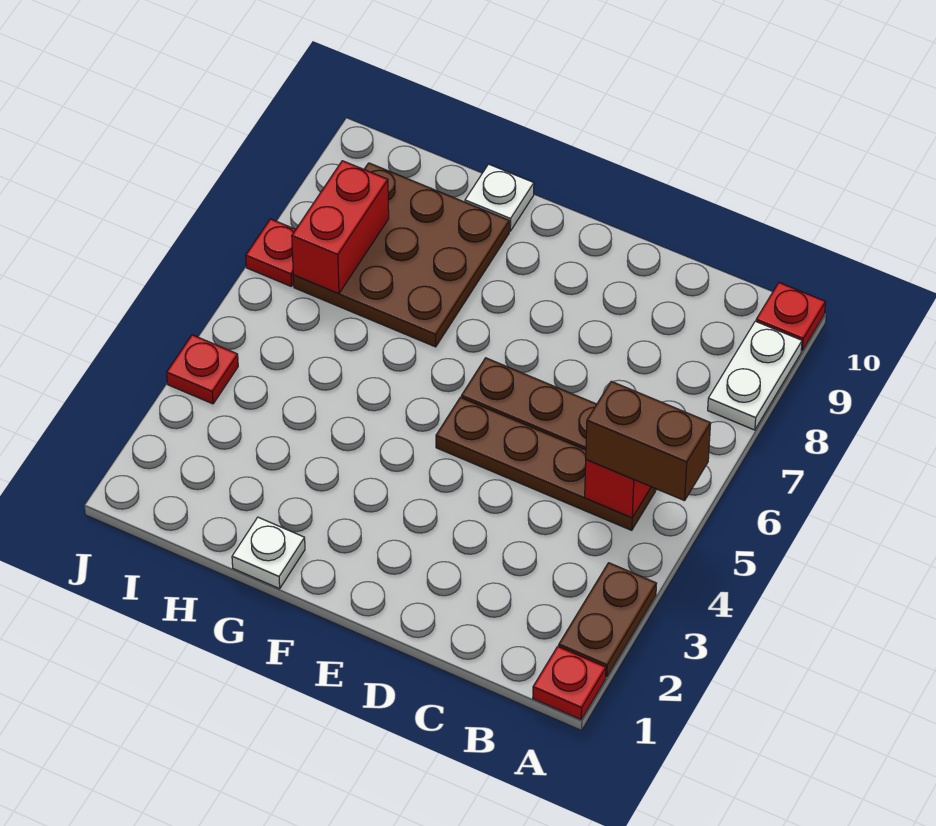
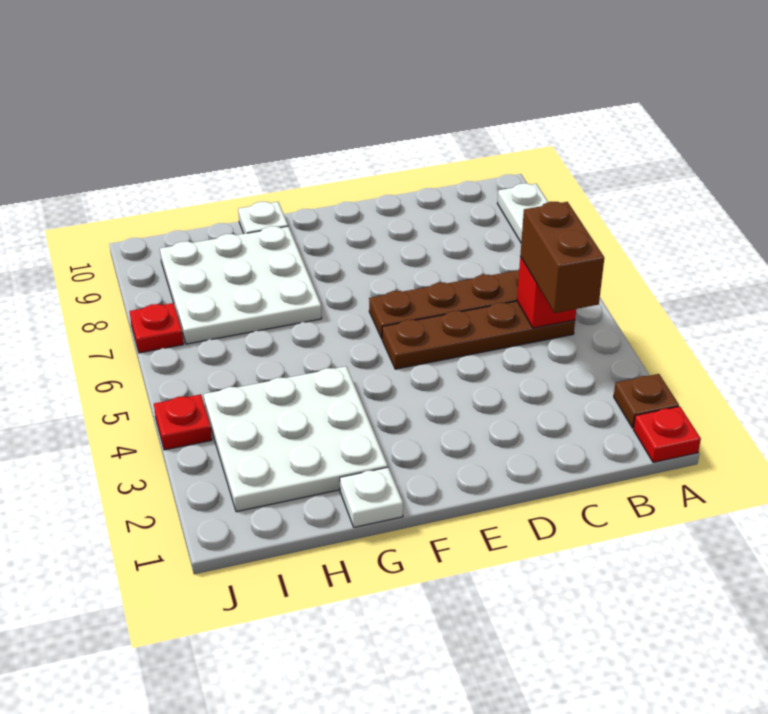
brown 1x2 plate [559,563,657,677] -> brown 1x1 plate [614,374,679,428]
brown 1x2 brick [586,381,711,501] -> brown 1x2 brick turned to [520,202,604,313]
red 1x1 plate [756,283,825,351] -> none
none -> white 3x3 plate [204,366,388,512]
brown 3x3 plate [293,163,509,347] -> white 3x3 plate [160,226,322,344]
red 1x2 brick [292,161,389,294] -> none

